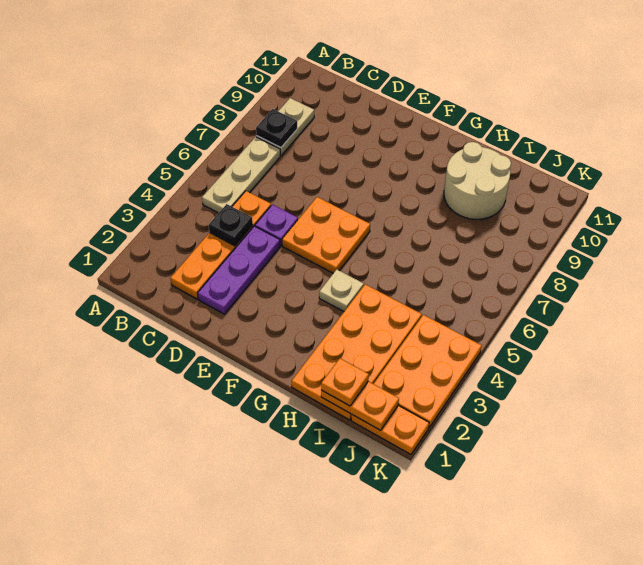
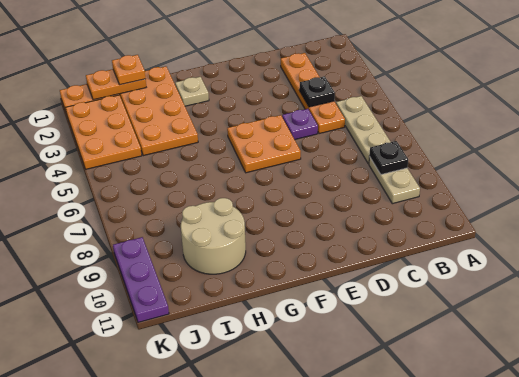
purple 1x3 plate [198,226,280,314] -> purple 1x3 plate moved to [113,237,169,322]
tan 1x1 plate [319,270,364,311] -> tan 1x1 plate moved to [175,77,209,106]

